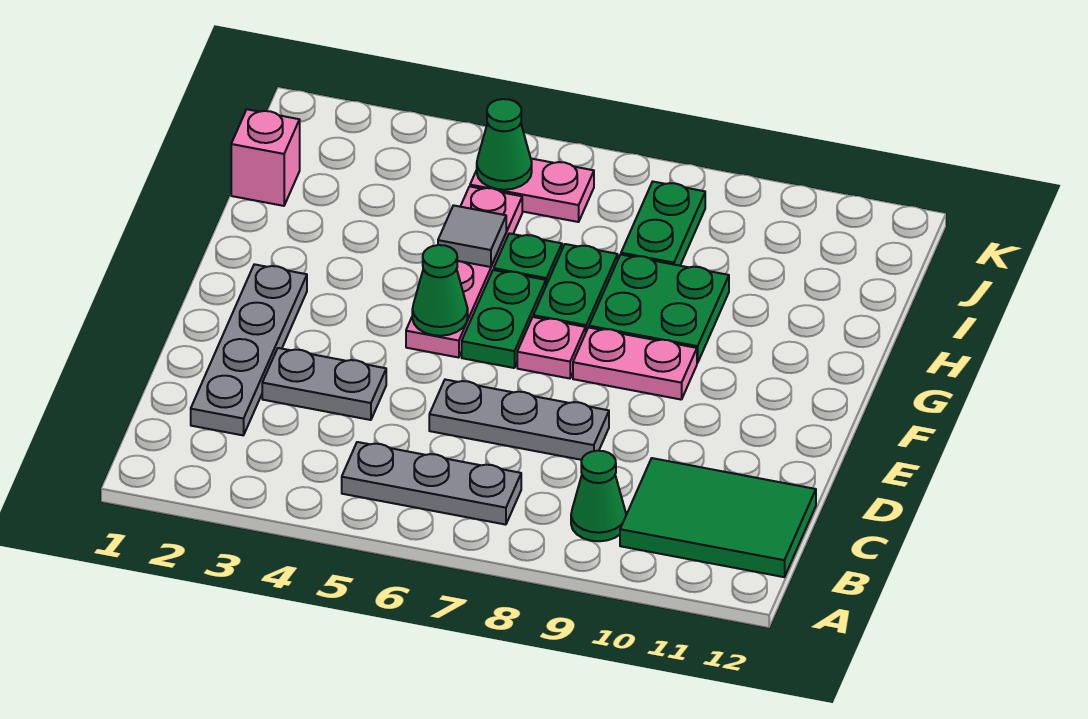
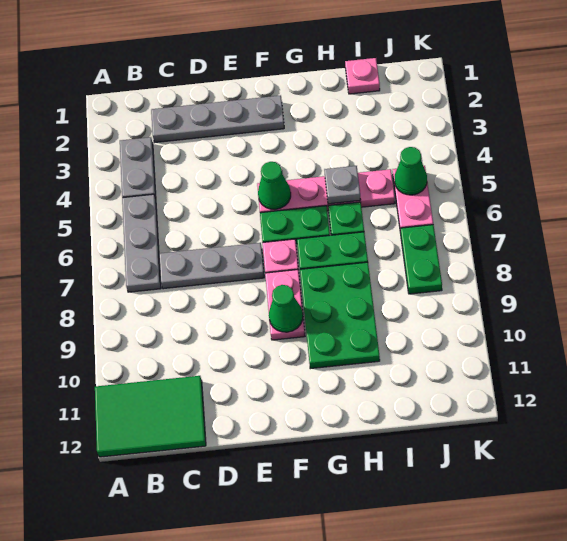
green 1x1 cone [571,451,626,541] -> green 1x1 cone moved to [269,285,303,332]
green 2x3 tile [620,458,816,577] -> green 2x3 tile turned to [95,376,206,457]
grey 1x2 plate [262,348,386,420] -> grey 1x2 plate moved to [120,137,156,198]
grey 1x3 plate [429,380,609,460] -> grey 1x3 plate turned to [159,243,264,289]
green 2x2 plate [589,255,729,363] -> green 2x3 plate [300,262,380,369]
grey 1x1 tile [438,205,506,267] -> grey 1x1 plate [324,166,361,204]
pink 1x1 brick [231,109,300,206] -> pink 1x1 plate [345,58,380,94]
green 1x2 plate [621,182,705,266] -> green 1x2 plate turned to [401,225,442,294]

